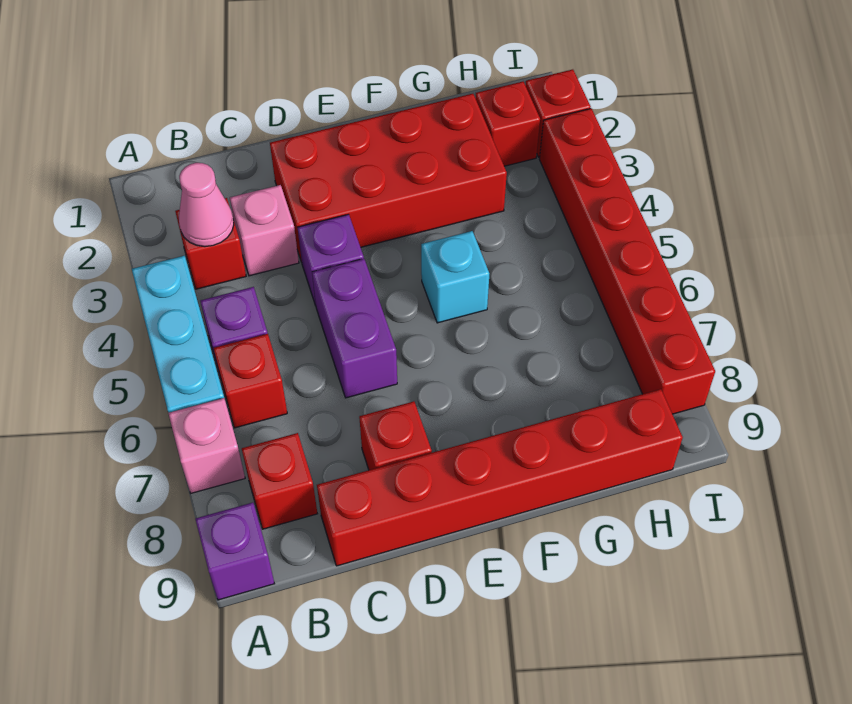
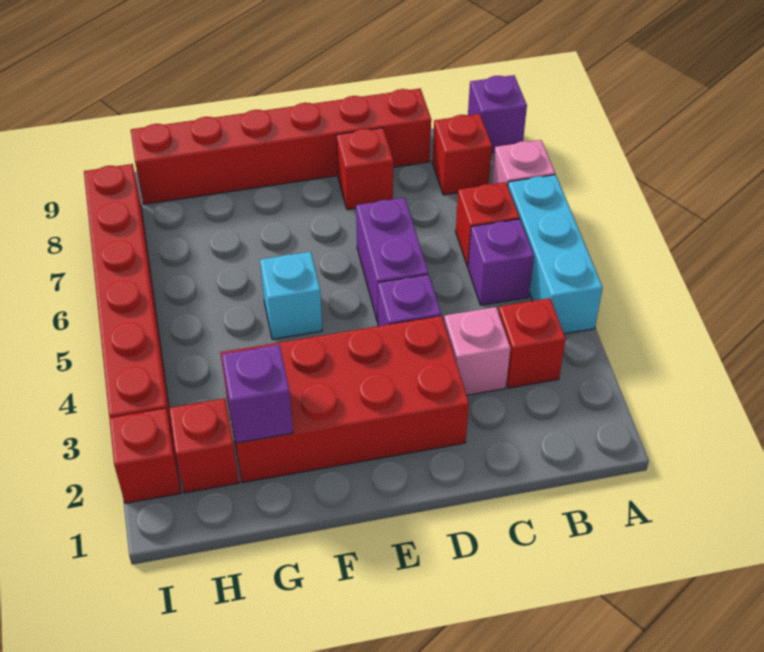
pink 1x1 cone [179,163,234,247] -> none
none -> purple 1x1 brick [222,345,293,443]

